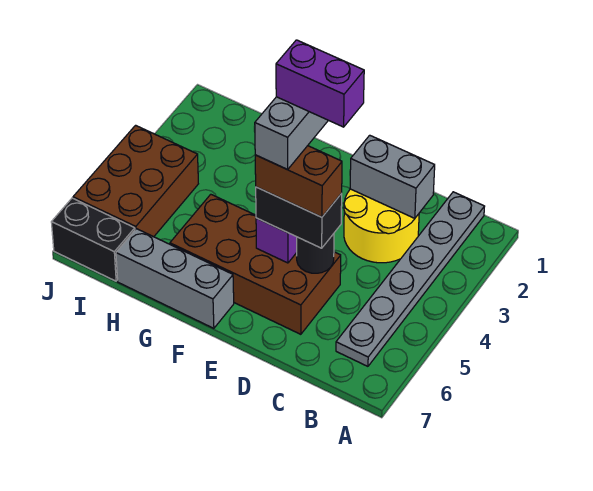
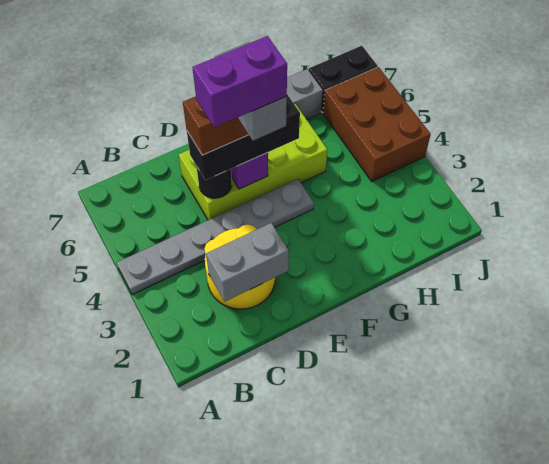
grey 1x6 plate [336,192,485,366] -> grey 1x6 plate turned to [117,179,314,295]
brown 2x4 brick [170,194,341,334] -> lime 2x4 brick [179,104,327,220]
black 1x2 brick [256,187,342,248] -> black 1x3 brick [187,95,300,180]

